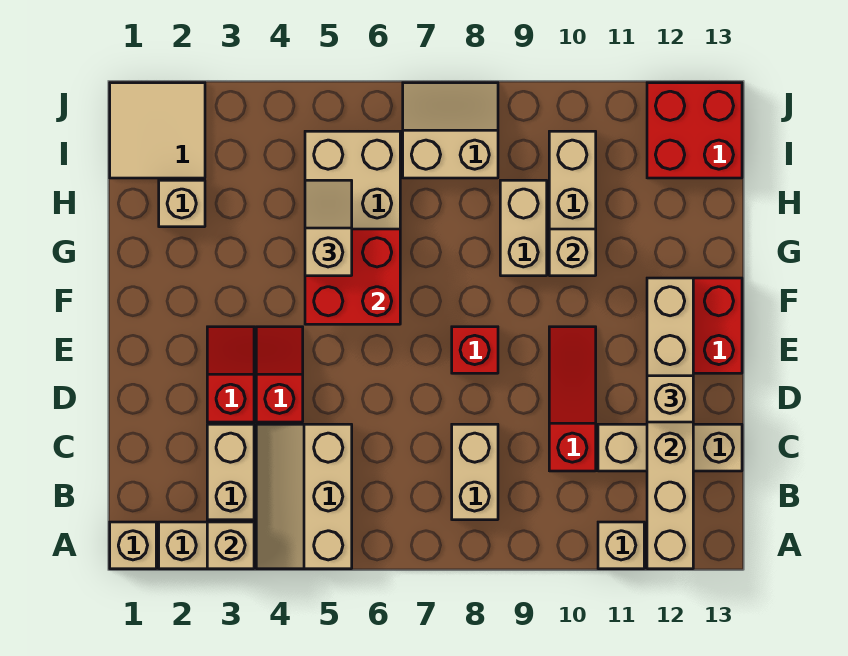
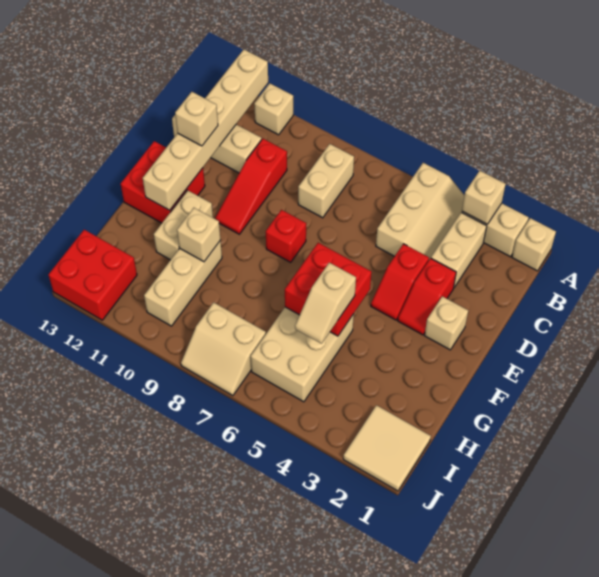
tan 1x2 brick [500,180,547,276] -> tan 1x2 brick moved to [154,190,213,260]
tan 1x1 brick [159,180,205,227] -> tan 1x1 brick moved to [425,296,468,350]

